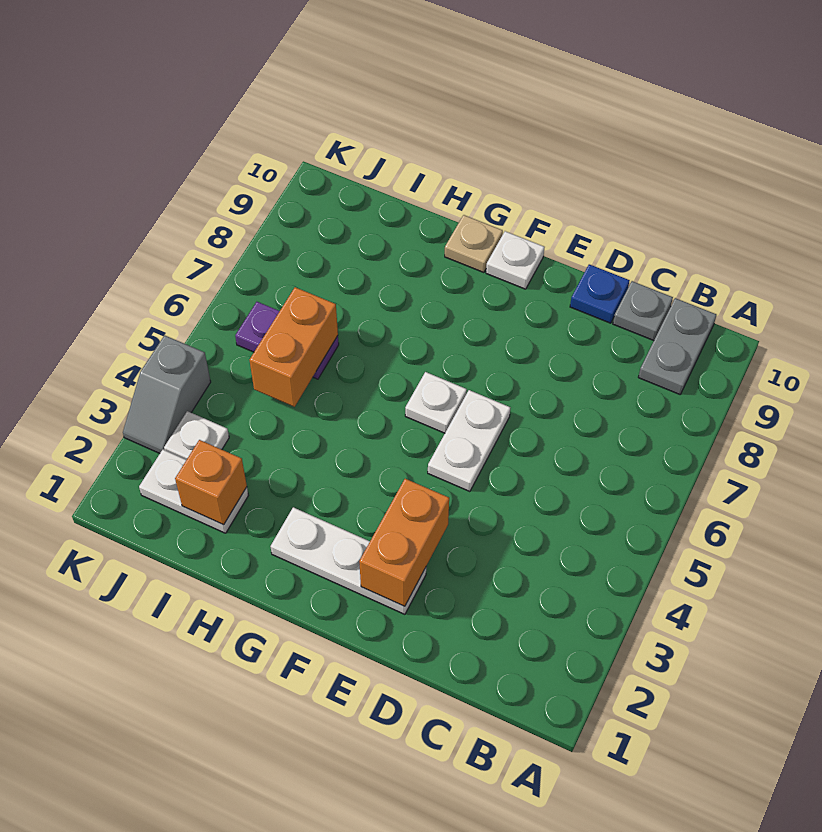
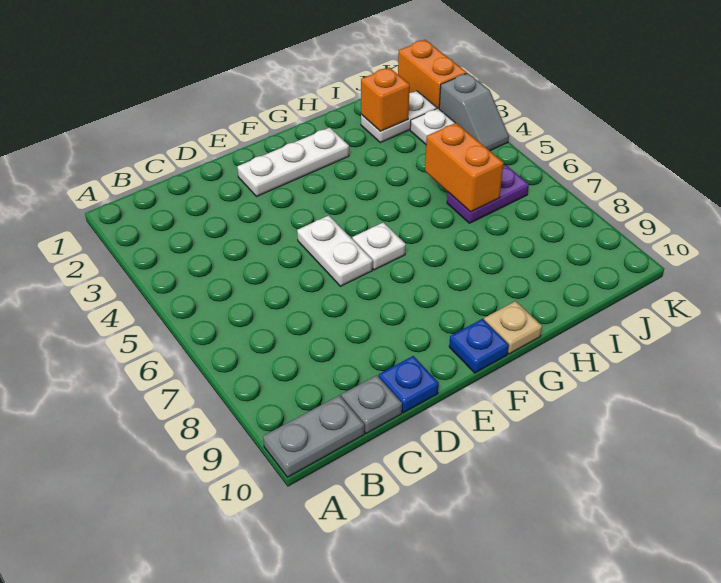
grey 1x2 plate [638,298,716,394] -> grey 1x2 plate turned to [263,395,364,477]
orange 1x2 brick [359,479,449,606] -> orange 1x2 brick moved to [398,40,467,109]
white 1x1 plate [486,231,544,289] -> blue 1x1 plate [449,319,509,373]
grey 1x2 slope [123,335,211,453] -> grey 1x2 slope turned to [439,73,509,151]

